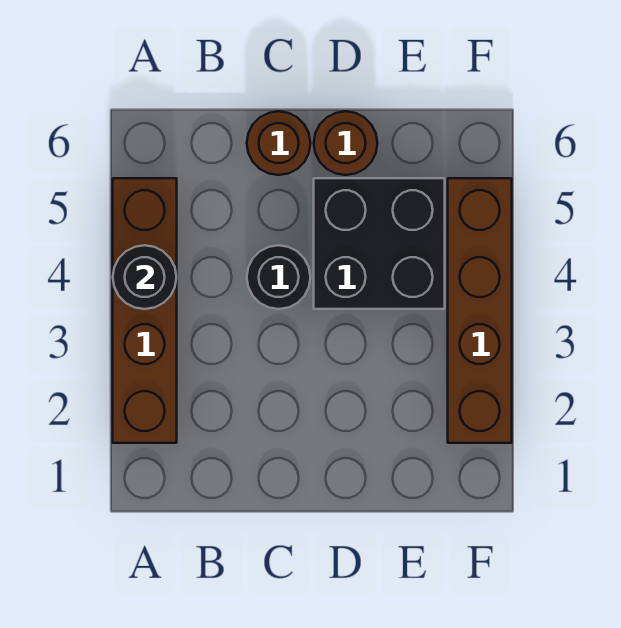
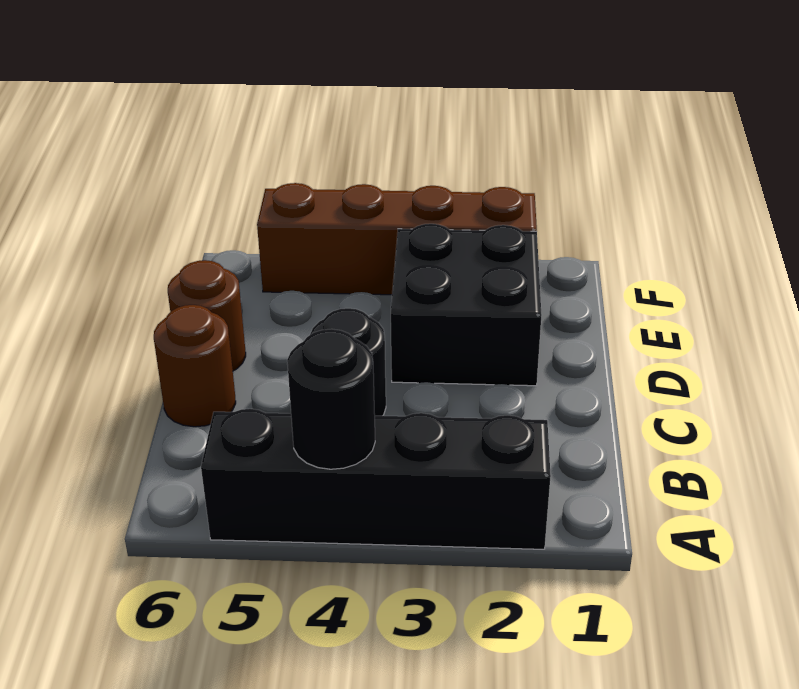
brown 1x4 brick [113,178,177,443] -> black 1x4 brick [201,409,551,549]
black 2x2 brick [314,178,445,309] -> black 2x2 brick moved to [391,224,542,386]

